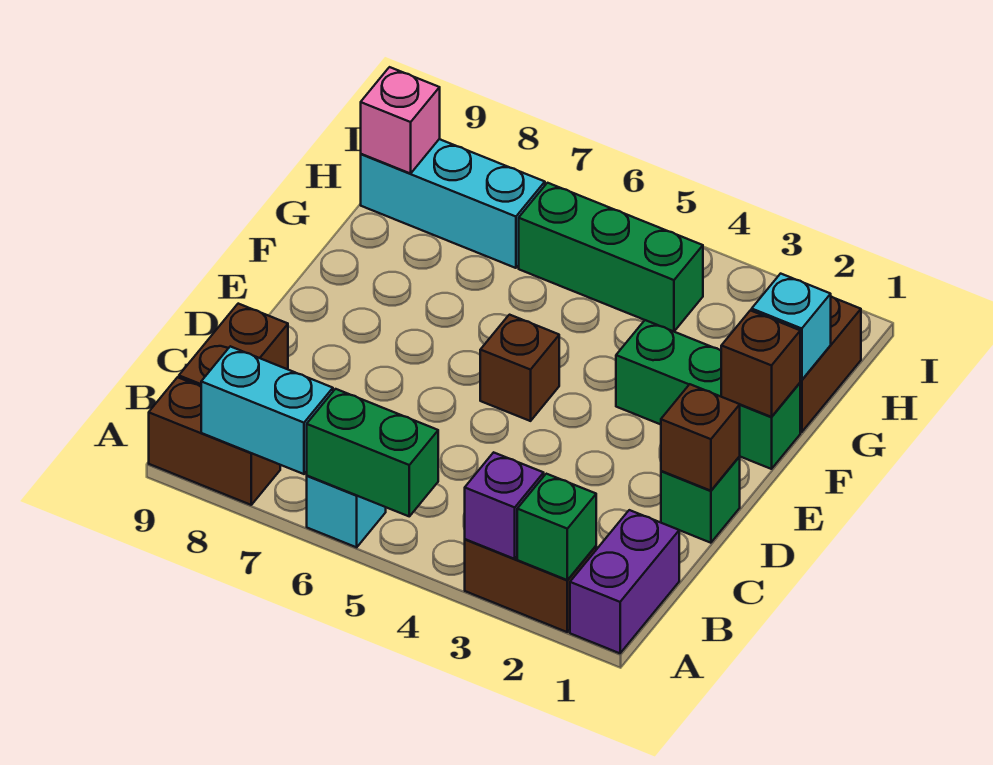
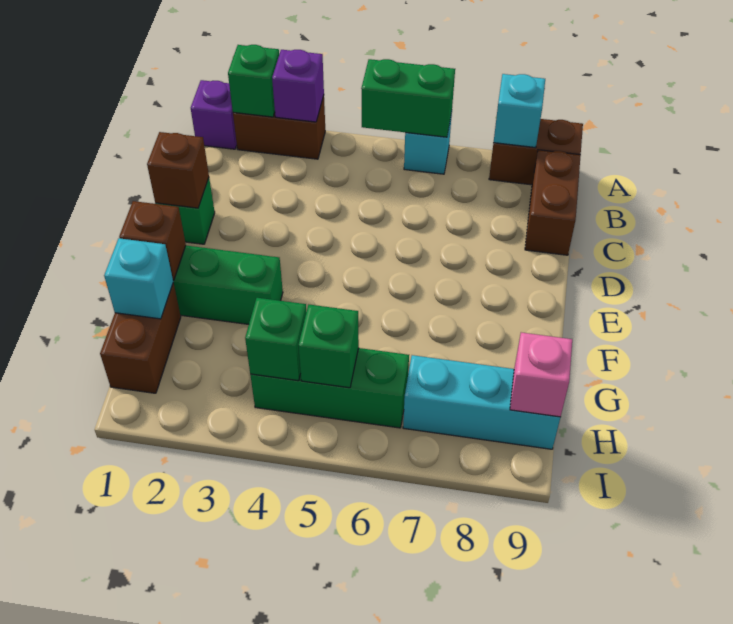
purple 1x2 brick [570,510,679,653] -> purple 1x1 brick [191,80,237,149]
cyan 1x2 brick [201,346,333,474] -> cyan 1x1 brick [494,74,545,148]
brown 1x1 brick [480,315,559,421] -> none
none -> green 1x1 brick [245,298,306,381]
none -> green 1x1 brick [298,305,359,388]

